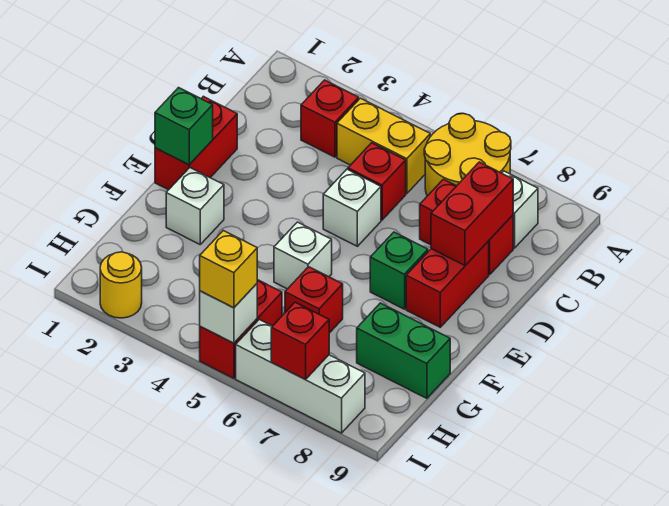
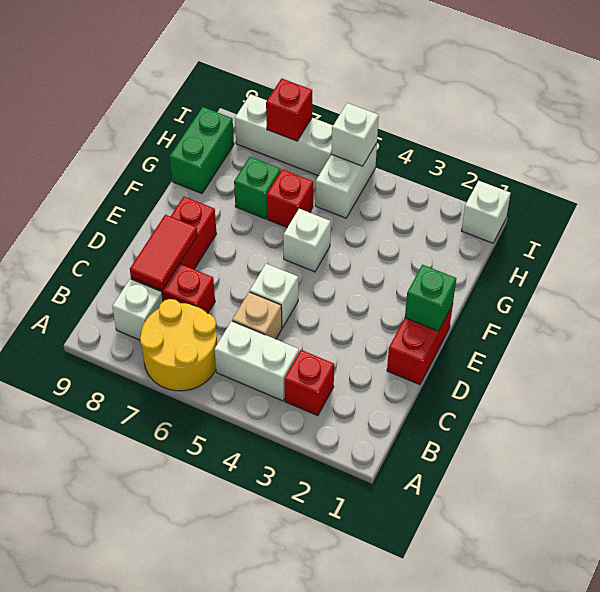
yellow 1x2 brick [337,98,430,194] -> white 1x2 brick [214,321,299,401]
red 1x1 brick [348,143,406,220] -> tan 1x1 brick [232,292,282,339]
red 1x2 brick [431,162,513,265] -> red 1x2 tile [130,214,197,290]
green 1x1 brick [370,232,428,309] -> green 1x1 brick moved to [234,157,281,219]
white 1x1 brick [166,168,224,244] -> white 1x1 brick moved to [461,181,511,243]
green 1x2 brick [357,303,450,398] -> green 1x2 brick turned to [170,107,234,194]
red 1x2 brick [200,280,282,378] -> white 1x2 brick [315,143,377,218]
yellow 1x1 round brick [100,252,142,318] -> none
yellow 1x1 brick [200,231,257,308] -> none

